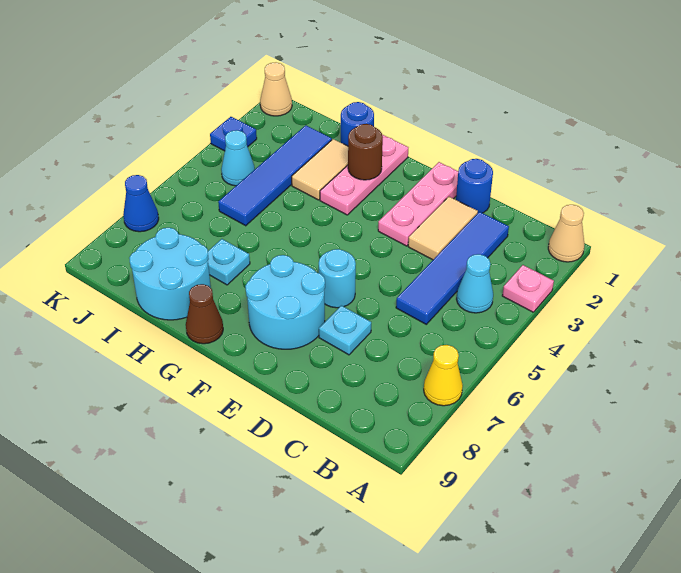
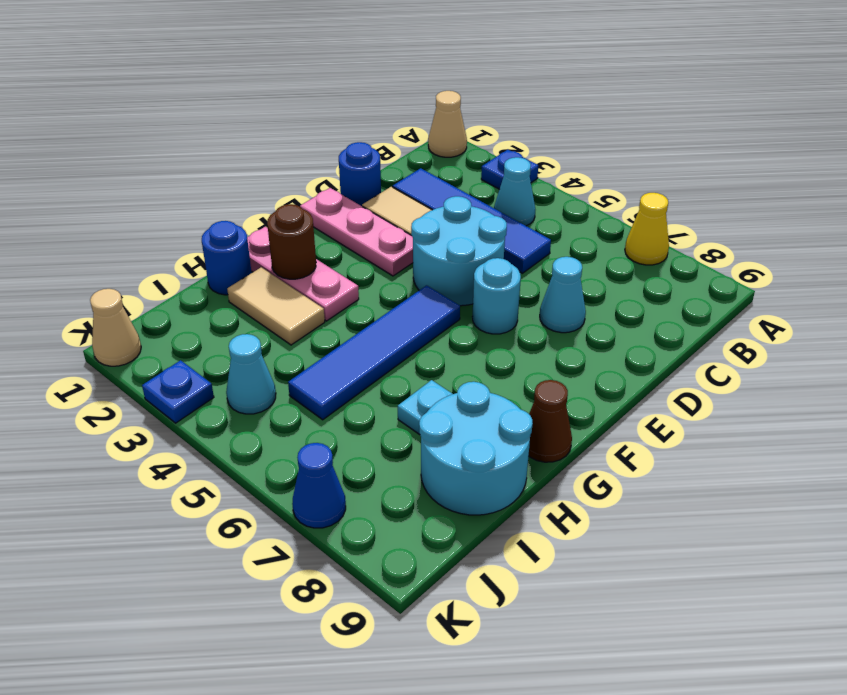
pink 1x1 plate [502,265,554,312] -> blue 1x1 plate [481,150,538,189]
cyan 1x1 plate [319,305,371,355] -> cyan 1x1 cone [540,257,586,333]
cyan 2x2 round brick [245,255,325,349] -> cyan 2x2 round brick moved to [411,196,507,306]
blue 1x4 tile [218,125,332,226] -> blue 1x4 tile turned to [288,285,460,420]

